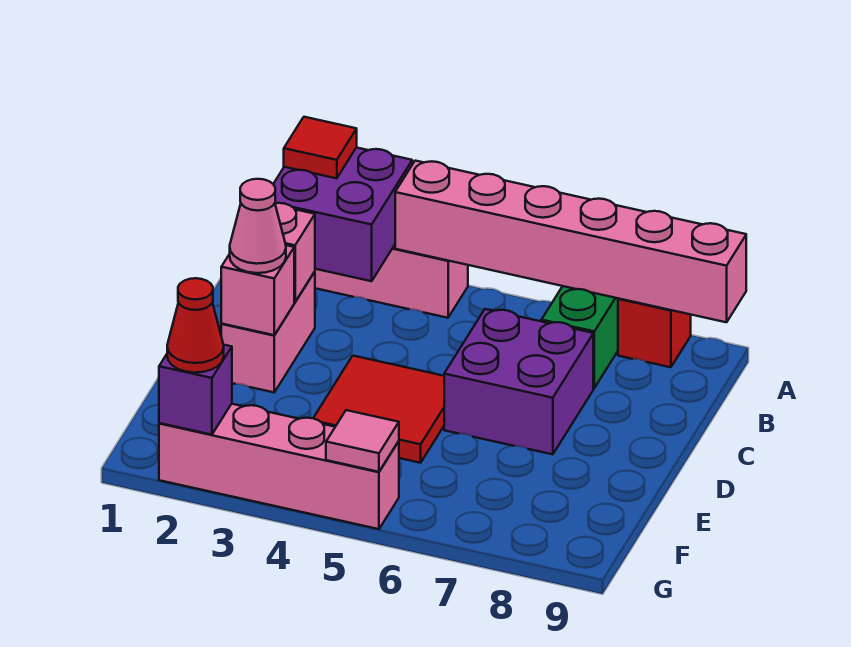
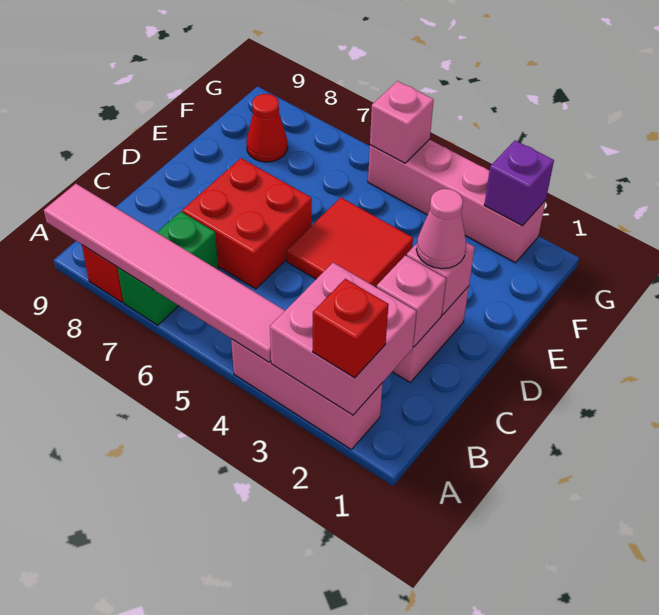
purple 2x2 brick [274,148,412,281] -> pink 2x2 brick [270,263,416,415]
red 1x1 tile [284,117,357,178] -> red 1x1 brick [313,279,389,378]
pink 1x6 brick [395,161,746,322] -> pink 1x6 tile [44,184,285,362]
purple 2x2 brick [444,309,593,454] -> red 2x2 brick [182,158,312,289]
red 1x1 cone [167,278,224,373] -> red 1x1 cone moved to [246,94,288,162]
pink 1x1 tile [326,410,399,472] -> pink 1x1 brick [370,81,434,163]

